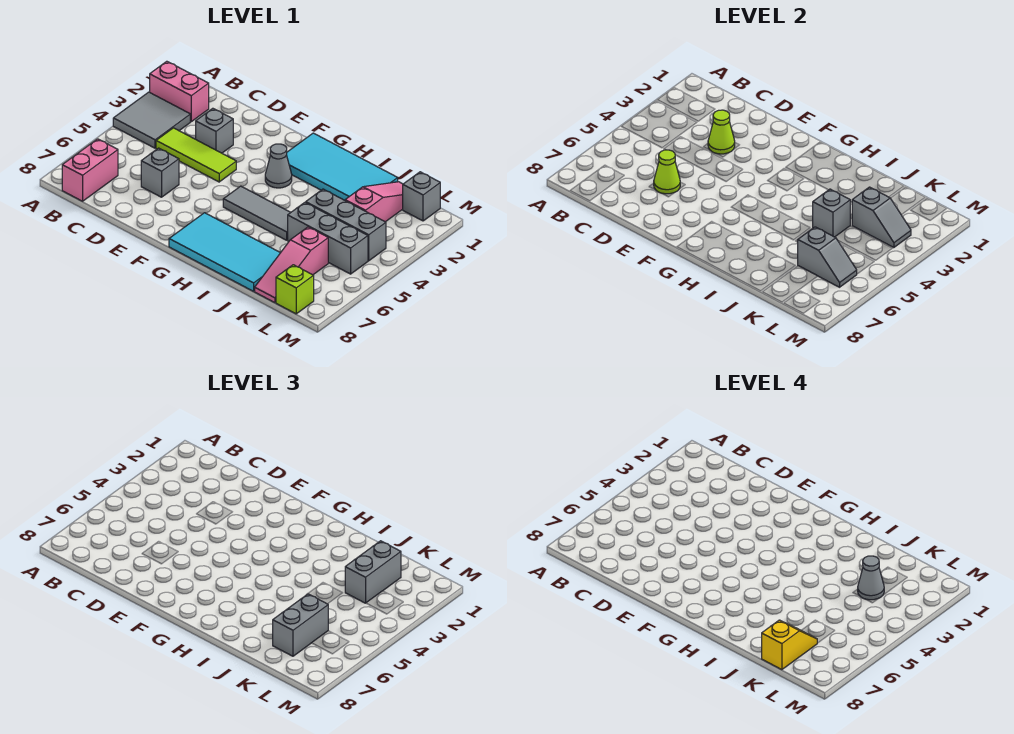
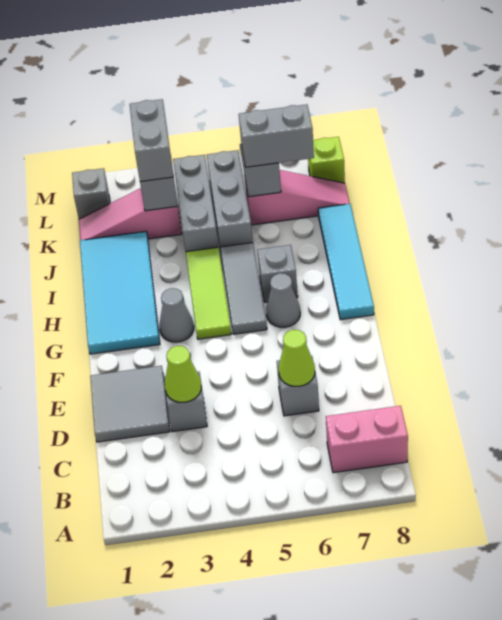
pink 1x2 brick [150,61,209,122] -> none
grey 2x2 tile [113,92,190,148] -> grey 2x2 tile moved to [90,366,170,442]
lime 1x3 tile [156,128,236,182] -> lime 1x3 tile moved to [186,247,231,339]
cyan 2x4 tile [169,213,280,291] -> cyan 1x4 tile [318,204,374,320]
grey 1x1 brick [813,189,850,237] -> grey 1x1 brick moved to [257,245,298,302]
grey 1x2 brick [345,541,401,603] -> grey 1x2 brick turned to [130,99,173,182]
grey 1x1 cone [858,556,884,600] -> grey 1x1 cone moved to [266,273,300,327]
yellow 1x2 slope [762,620,817,670] -> none

